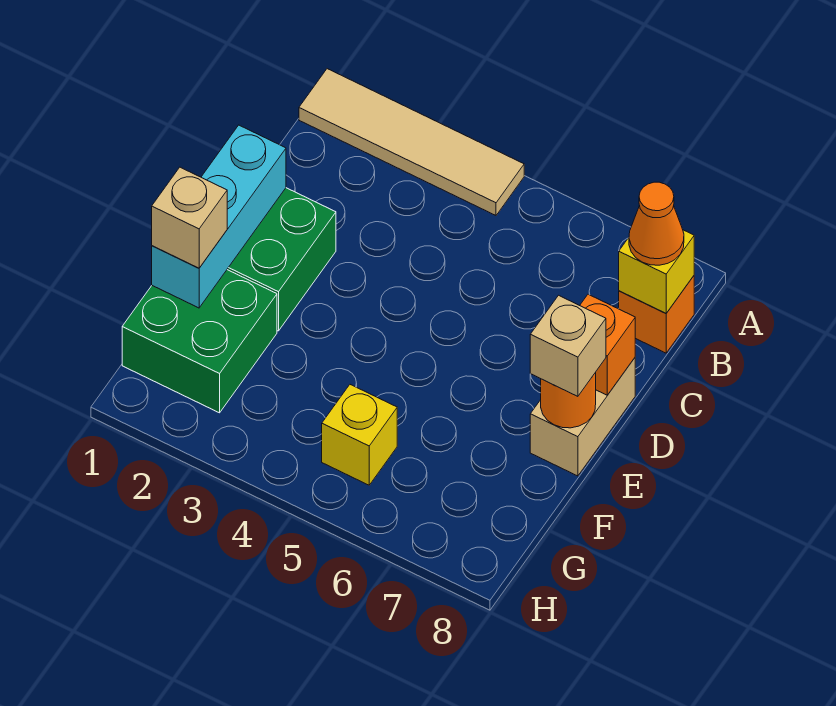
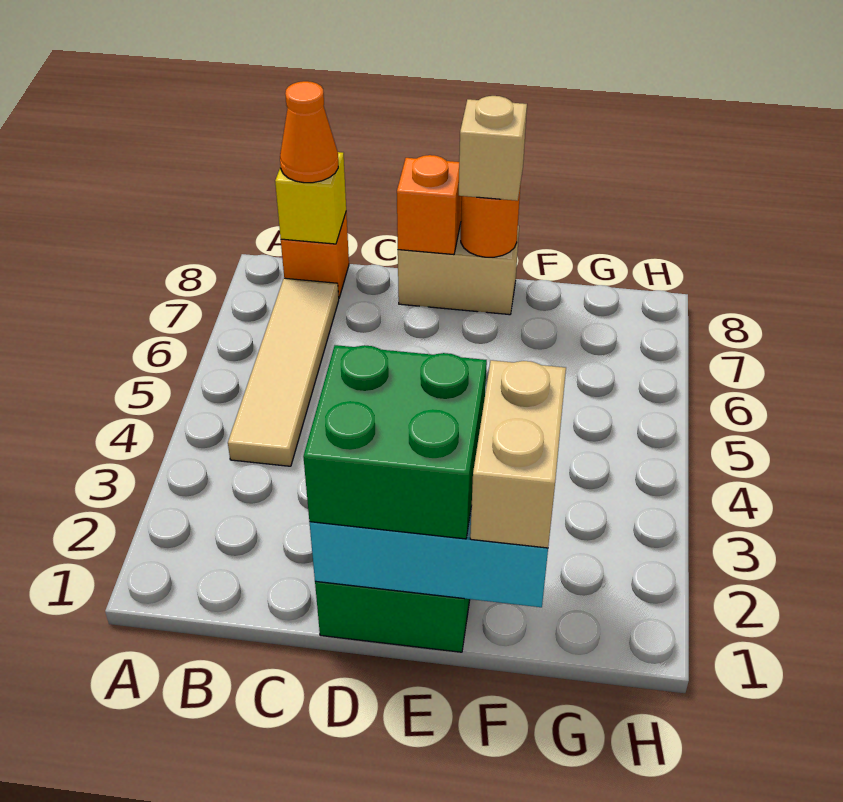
tan 1x4 tile [299,69,524,215] -> tan 1x4 tile moved to [228,278,339,466]
green 2x2 brick [122,270,277,413] -> green 2x2 brick moved to [303,345,487,539]
tan 1x1 brick [152,167,227,268] -> tan 1x2 brick [470,360,566,548]
yellow 1x1 brick [322,385,397,485] -> none

